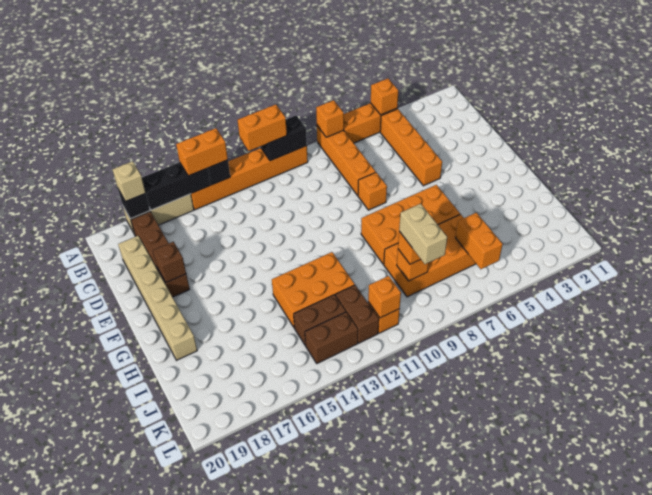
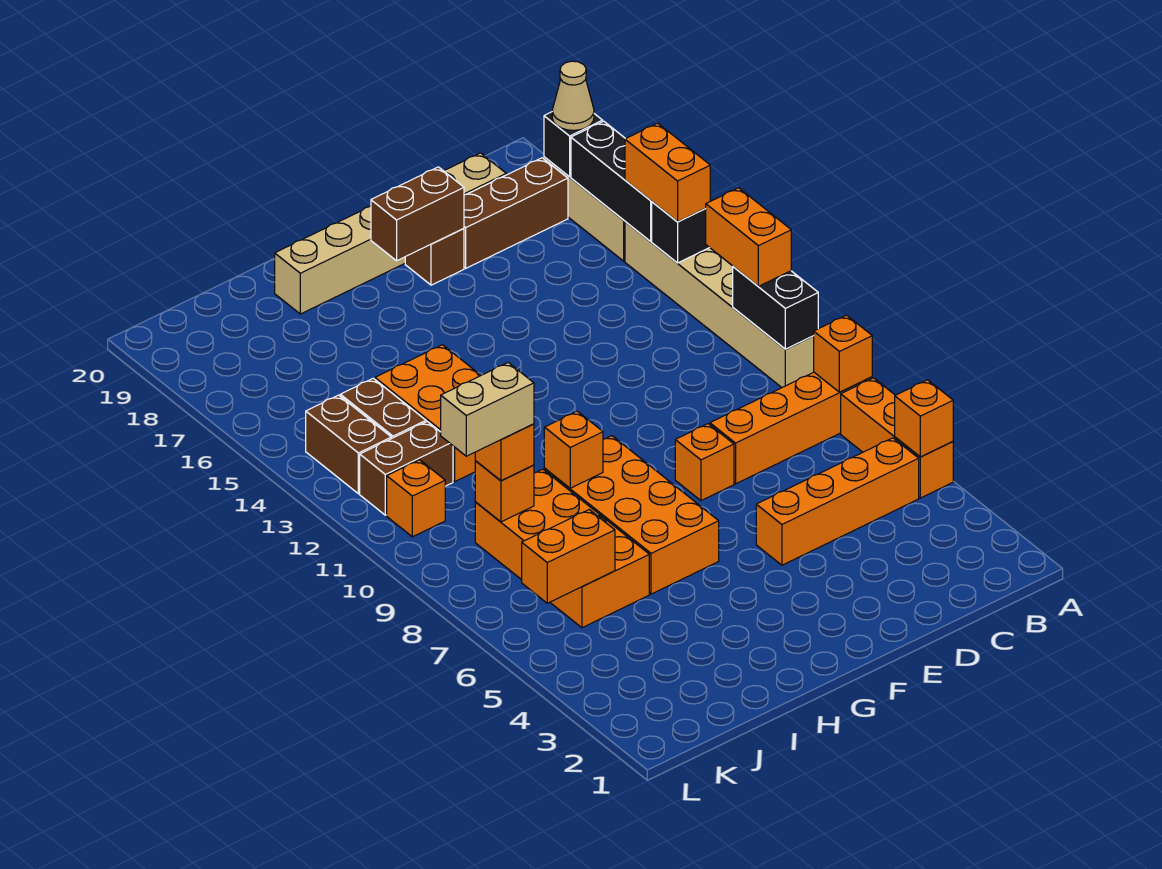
orange 1x6 brick [191,146,308,210] -> tan 1x6 brick [625,222,814,387]
tan 1x1 brick [112,161,145,201] -> tan 1x1 cone [552,61,594,130]
brown 1x1 brick [153,242,186,282] -> brown 1x2 brick [371,167,464,261]
orange 1x1 brick [368,276,401,318] -> orange 1x1 brick moved to [544,411,603,488]

